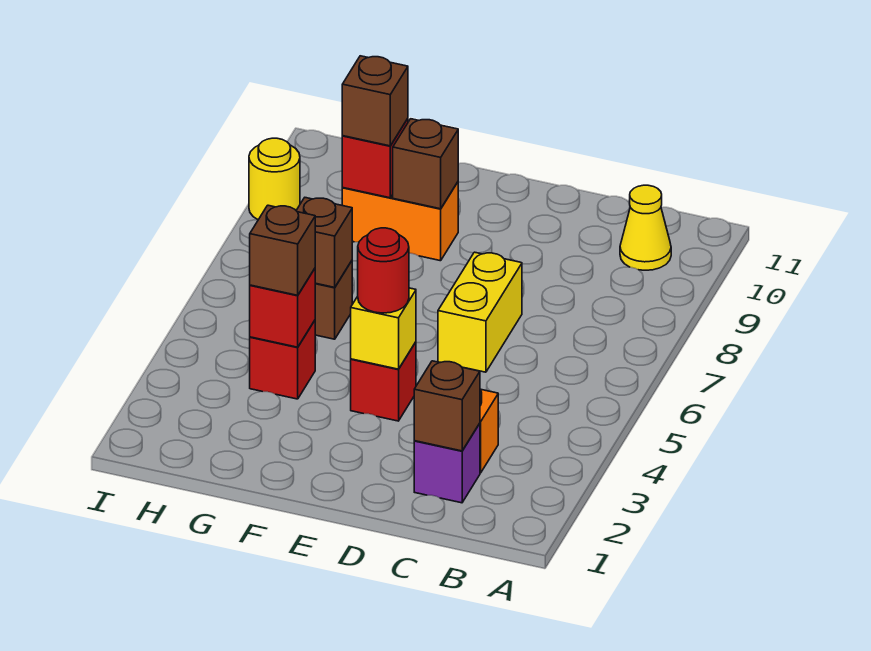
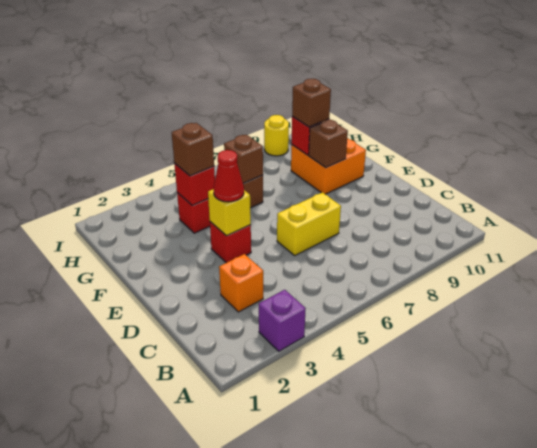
yellow 1x1 cone [620,185,671,270] -> none
purple 1x1 brick [414,423,480,503] -> purple 1x1 brick moved to [259,290,306,351]
brown 1x1 brick [414,361,480,451] -> none
red 1x1 round brick [358,228,409,313] -> red 1x1 cone [214,150,244,202]
orange 1x2 brick [342,182,458,261] -> orange 2x2 brick [291,138,366,194]

